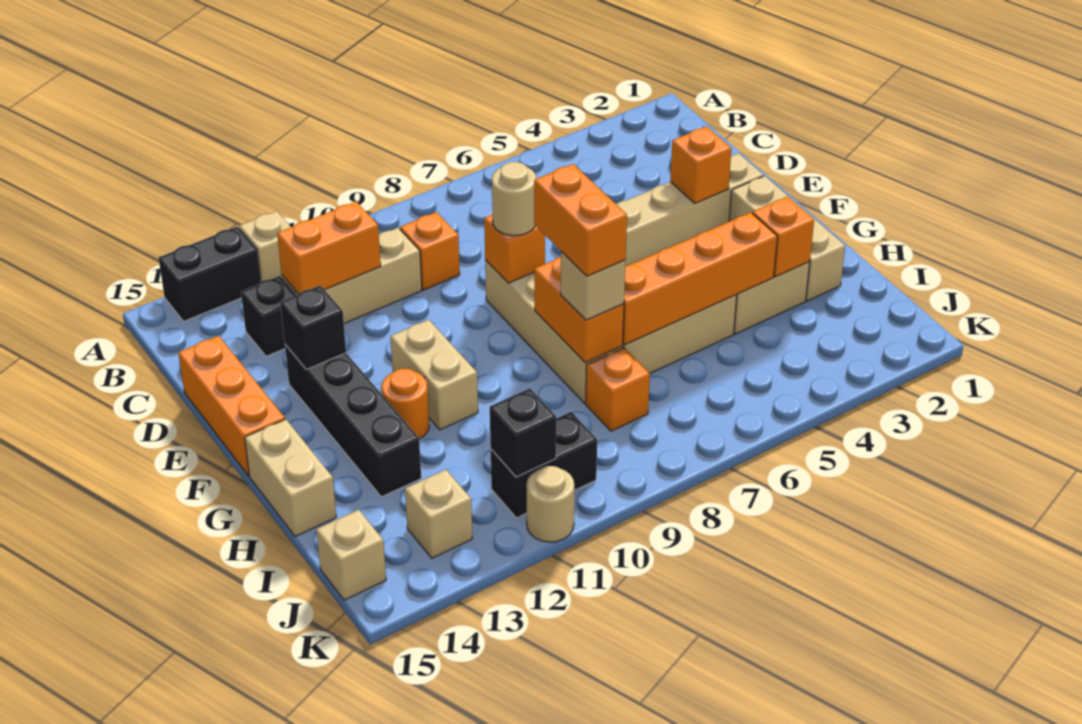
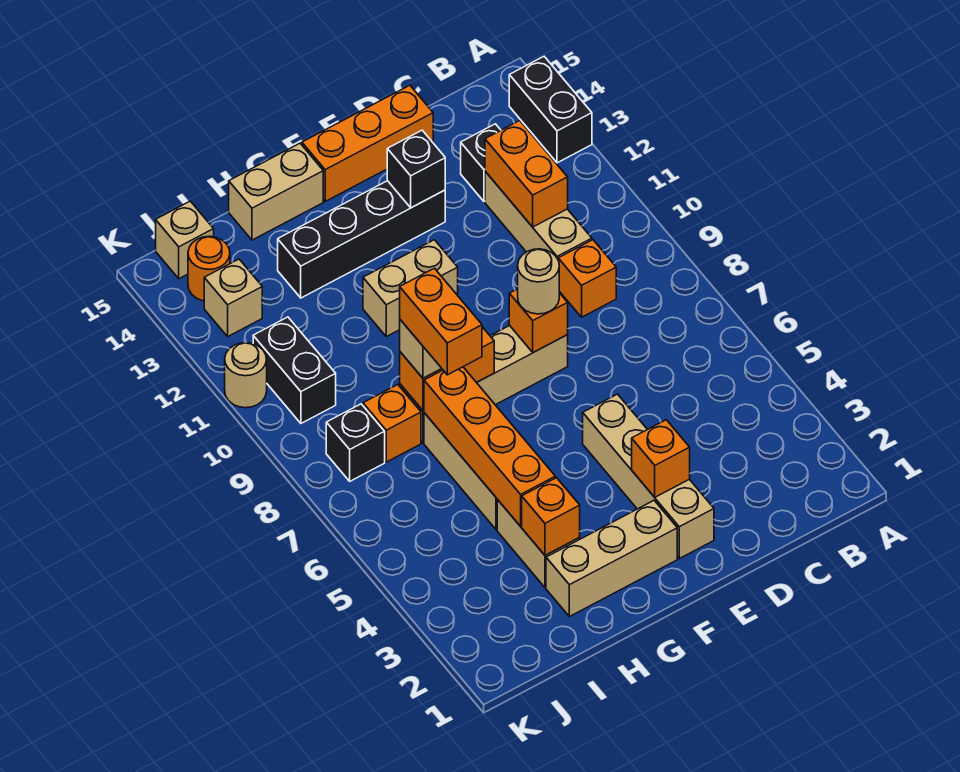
tan 1x1 brick [239,211,291,282] -> none
orange 1x2 brick [534,164,627,276] -> orange 1x2 brick turned to [400,268,482,375]
orange 1x1 round brick [382,369,429,439] -> orange 1x1 round brick moved to [188,236,230,301]
black 1x1 brick [490,388,556,477] -> black 1x1 brick moved to [326,404,385,481]

